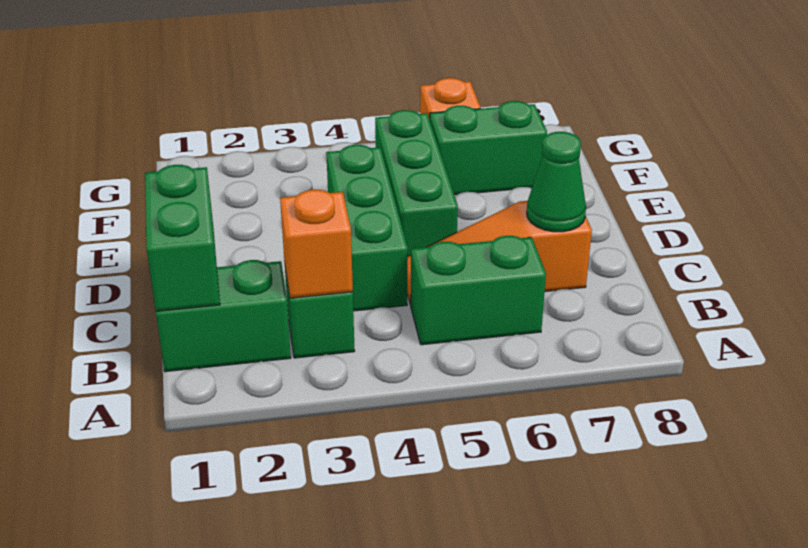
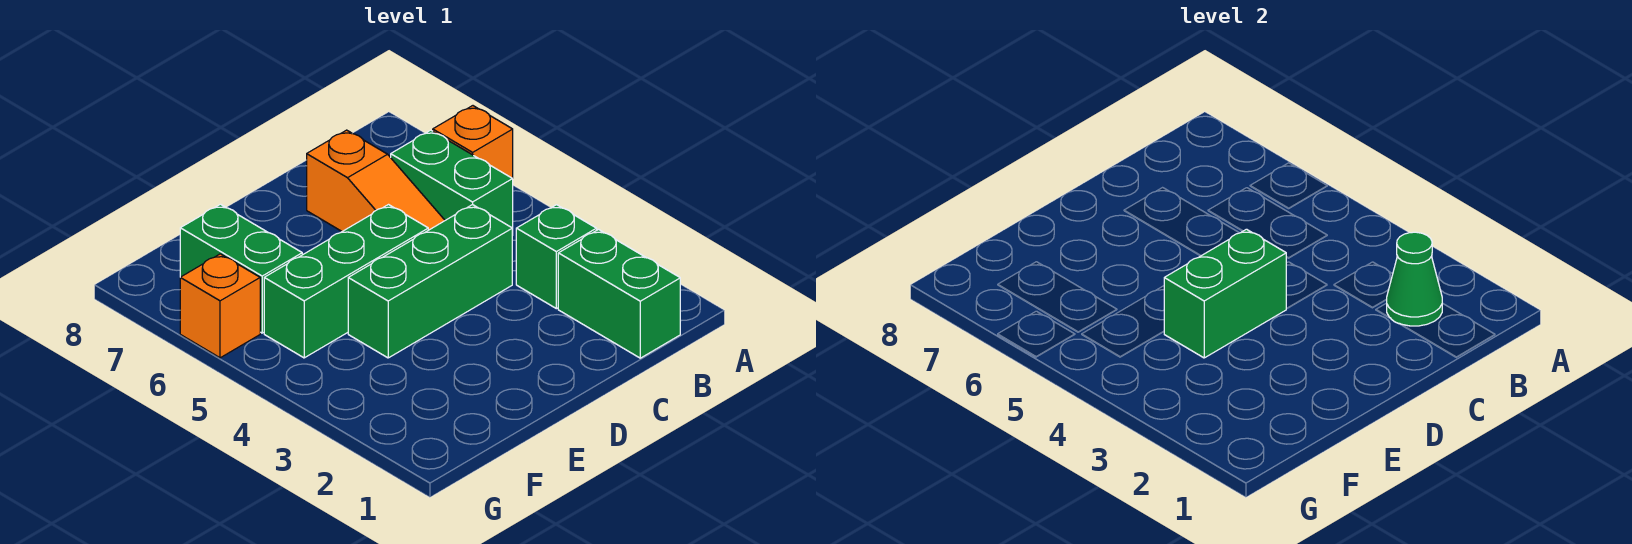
green 1x2 brick [145,165,220,311] -> green 1x2 brick moved to [1164,229,1286,358]
orange 1x1 brick [280,190,353,298] -> orange 1x1 brick moved to [433,106,513,179]
green 1x1 cone [527,132,586,232] -> green 1x1 cone moved to [1387,232,1442,326]

